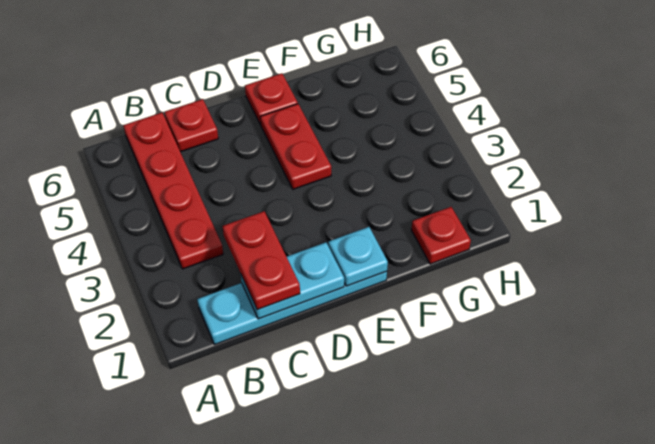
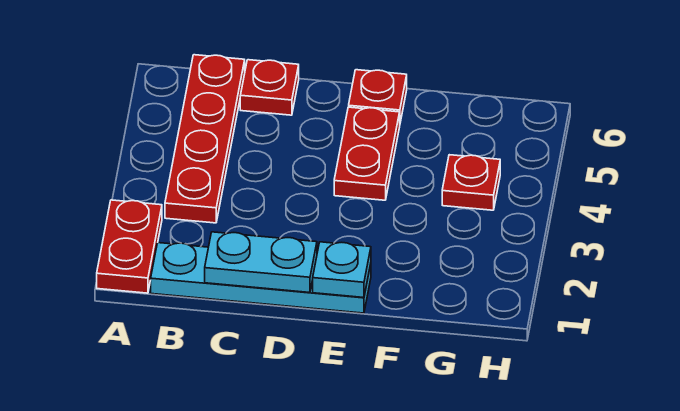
red 1x2 plate [223,211,300,310] -> red 1x2 plate moved to [97,200,162,293]
red 1x1 plate [411,207,471,264] -> red 1x1 plate moved to [442,155,500,210]

